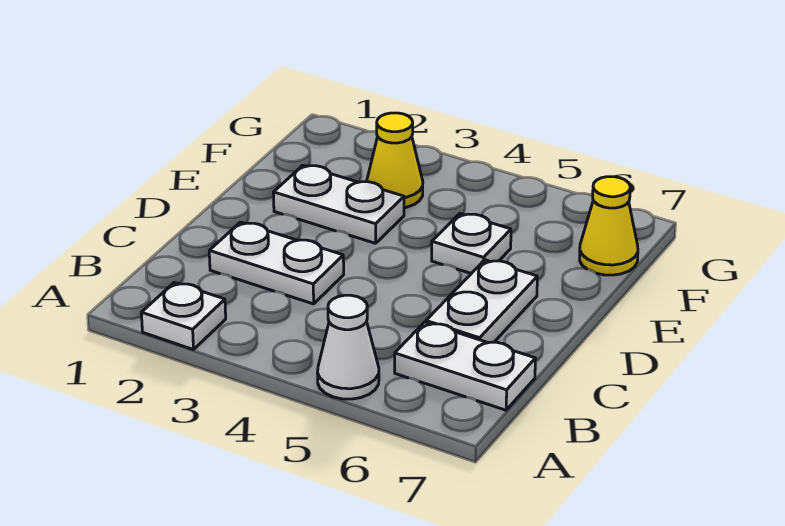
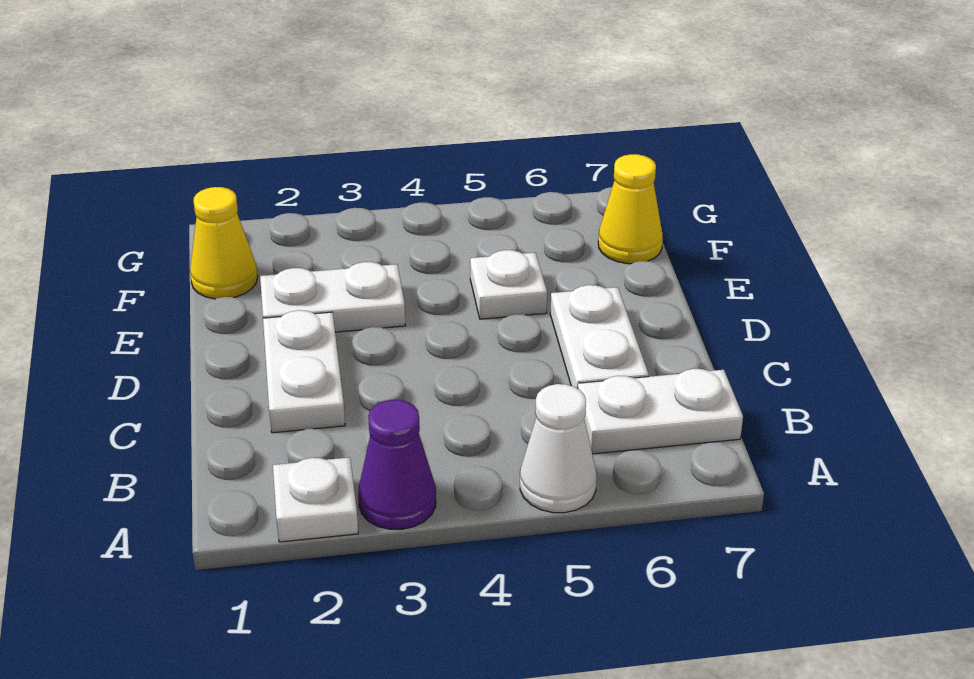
none -> purple 1x1 cone [358,400,436,529]
white 1x2 plate [209,222,344,304] -> white 1x2 plate turned to [263,310,345,433]
yellow 1x1 cone [367,113,423,208] -> yellow 1x1 cone moved to [190,187,258,299]

